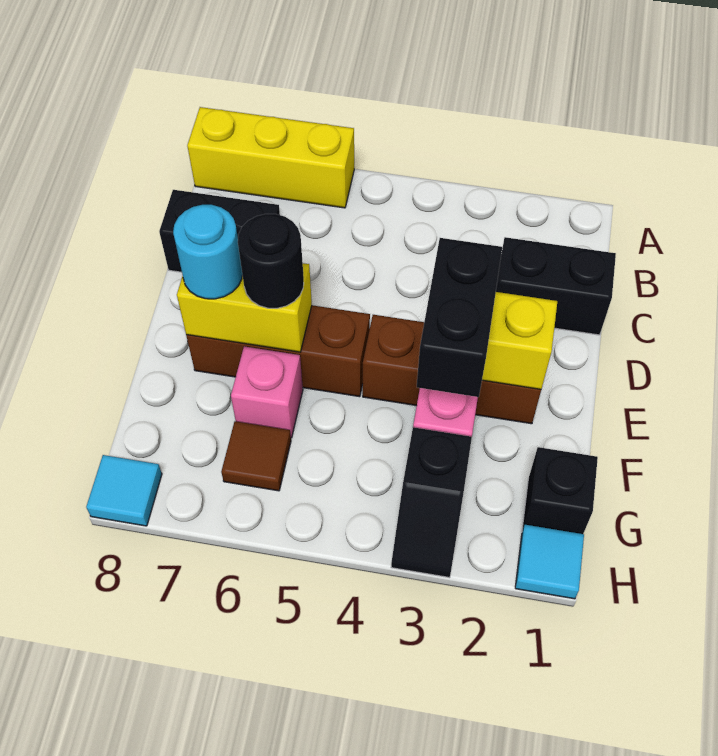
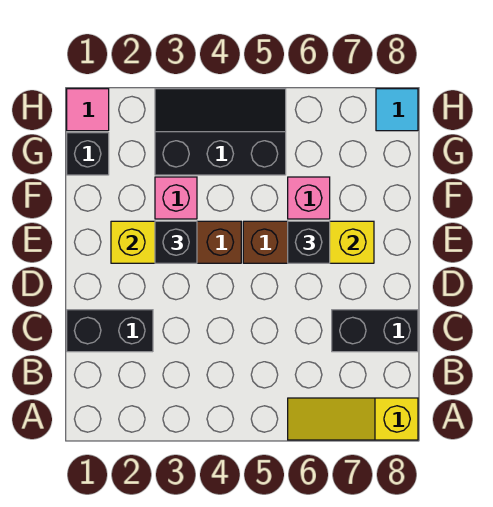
yellow 1x3 brick [187,107,354,208] -> yellow 1x3 slope [288,398,418,440]
black 1x2 brick [417,238,502,397] -> black 1x1 brick [155,221,197,263]
black 1x1 round brick [238,214,304,308] -> black 1x1 brick [288,221,330,263]
cyan 1x1 round brick [173,205,242,299] -> none
black 1x2 slope [391,427,472,578] -> black 2x3 slope [155,89,286,175]
brown 1x1 tile [221,421,291,491] -> none
cyan 1x1 tile [515,525,584,599] -> pink 1x1 tile [67,89,109,131]

